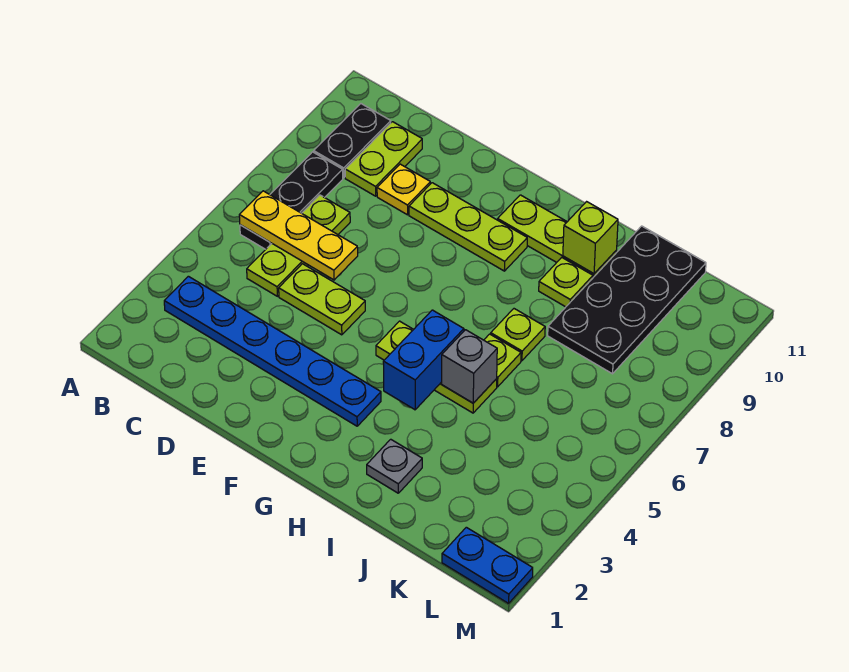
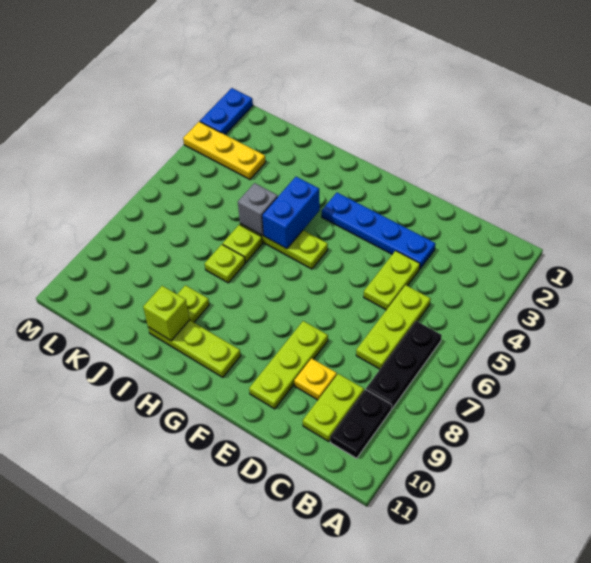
blue 1x6 plate [164,276,381,426] -> blue 1x4 plate [322,193,435,269]
yellow 1x3 plate [239,191,358,280] -> yellow 1x3 plate moved to [183,122,266,179]
lime 1x2 plate [279,264,365,335] -> lime 1x2 plate turned to [364,251,420,310]
lime 1x3 plate [409,183,527,271] -> lime 1x3 plate turned to [249,321,328,409]
grey 1x1 plate [367,439,422,493] -> none
black 2x4 plate [548,226,706,374] -> none
blue 1x2 plate [442,527,533,603] -> blue 1x2 plate turned to [200,88,253,134]

